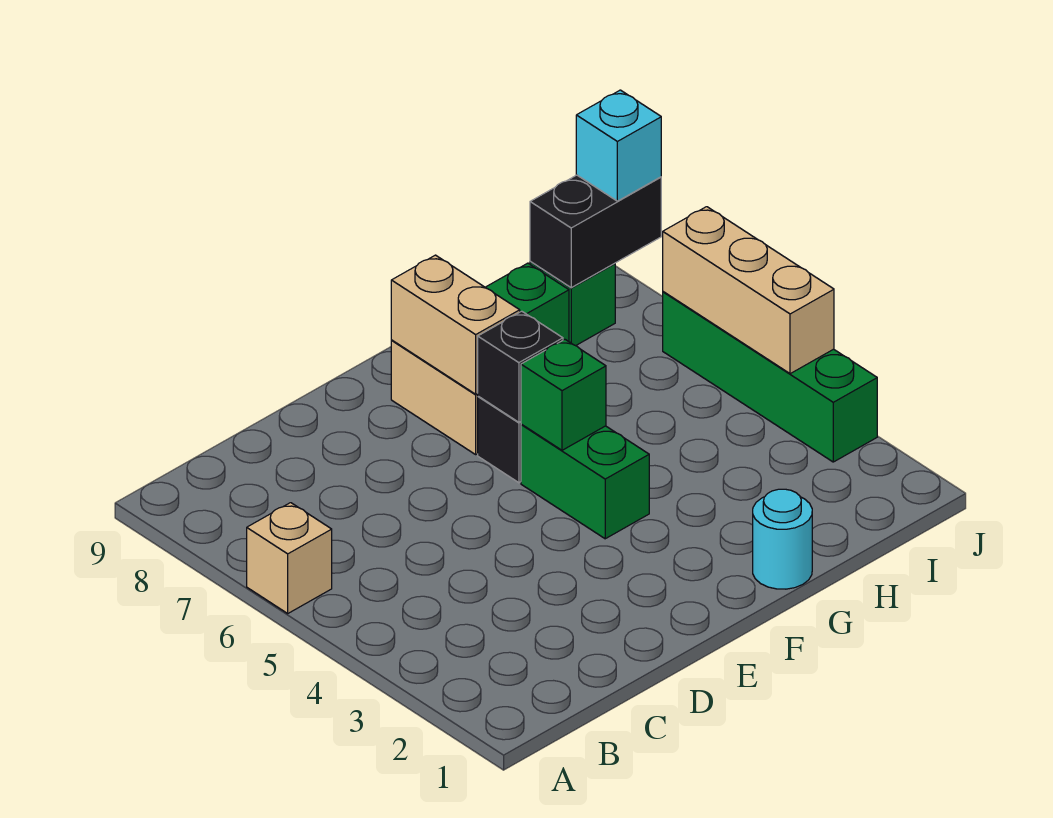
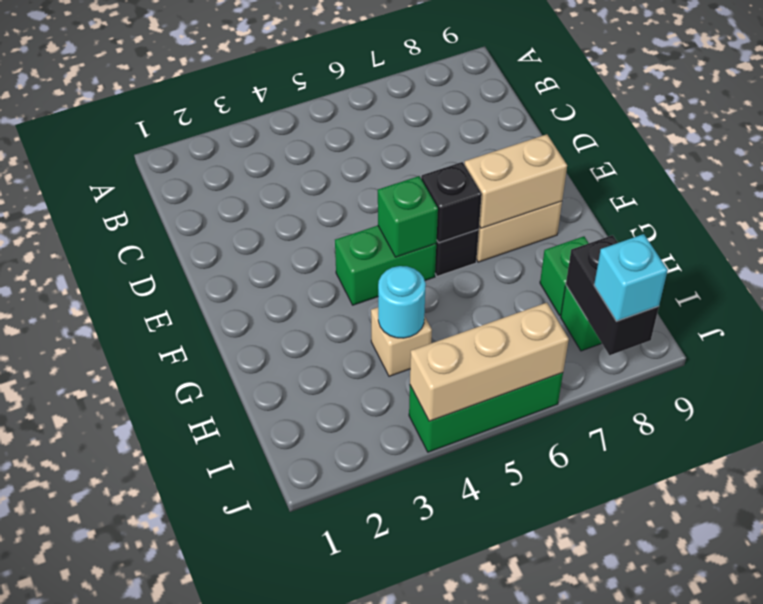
tan 1x1 brick [247,503,332,613] -> tan 1x1 brick moved to [371,307,432,376]
cyan 1x1 round brick [753,489,812,589] -> cyan 1x1 round brick moved to [378,266,426,338]
green 1x4 brick [663,292,877,462] -> green 1x3 brick [409,373,563,452]

